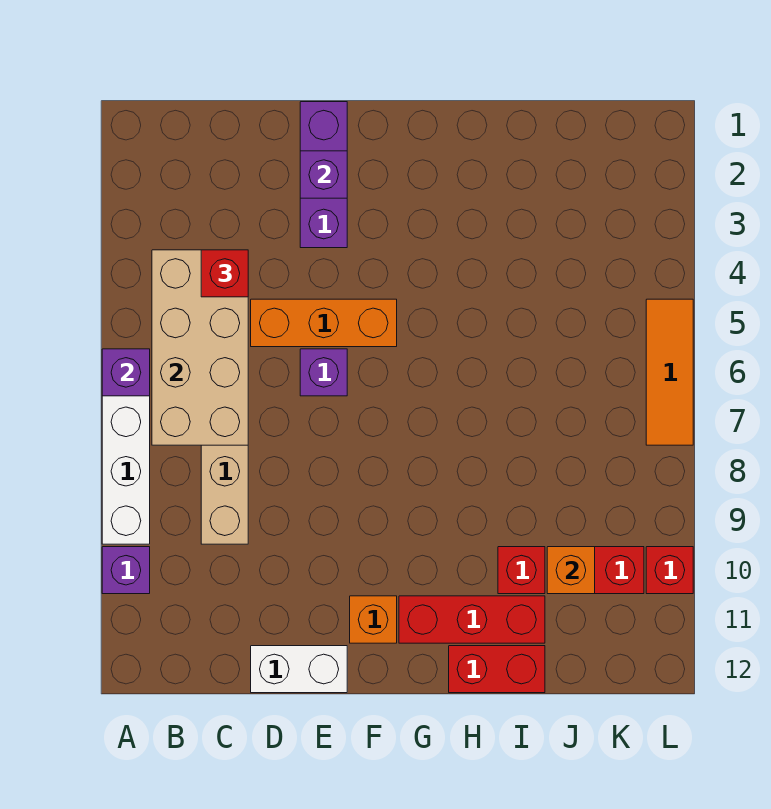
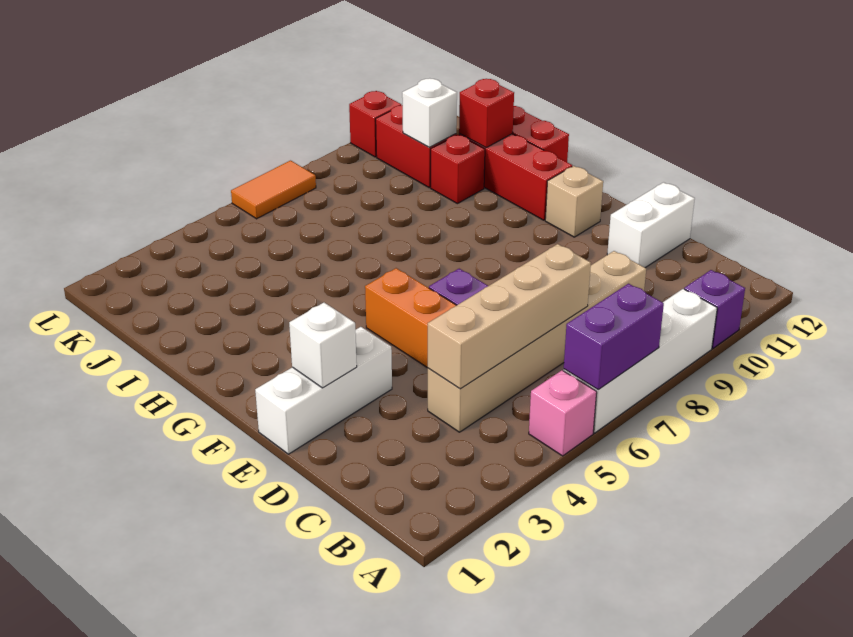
none -> pink 1x1 brick [529,370,597,456]
purple 1x1 brick [102,349,150,396] -> purple 1x2 brick [564,284,664,389]
tan 2x4 brick [152,250,248,445] -> tan 1x4 brick [428,244,591,389]
red 1x1 brick [201,250,248,297] -> red 1x1 brick moved to [459,79,514,148]
white 1x2 brick [251,646,347,693] -> white 1x2 brick turned to [607,182,695,268]
purple 1x3 brick [300,102,347,248] -> white 1x3 brick [255,327,392,454]
purple 1x1 brick [300,151,347,198] -> white 1x1 brick [289,303,357,388]
orange 1x1 brick [350,596,397,643] -> tan 1x1 brick [545,166,603,237]
orange 1x1 brick [547,547,595,594] -> white 1x1 brick [402,79,457,147]
orange 1x3 tile [646,299,693,445] -> orange 1x2 tile [231,161,316,219]

